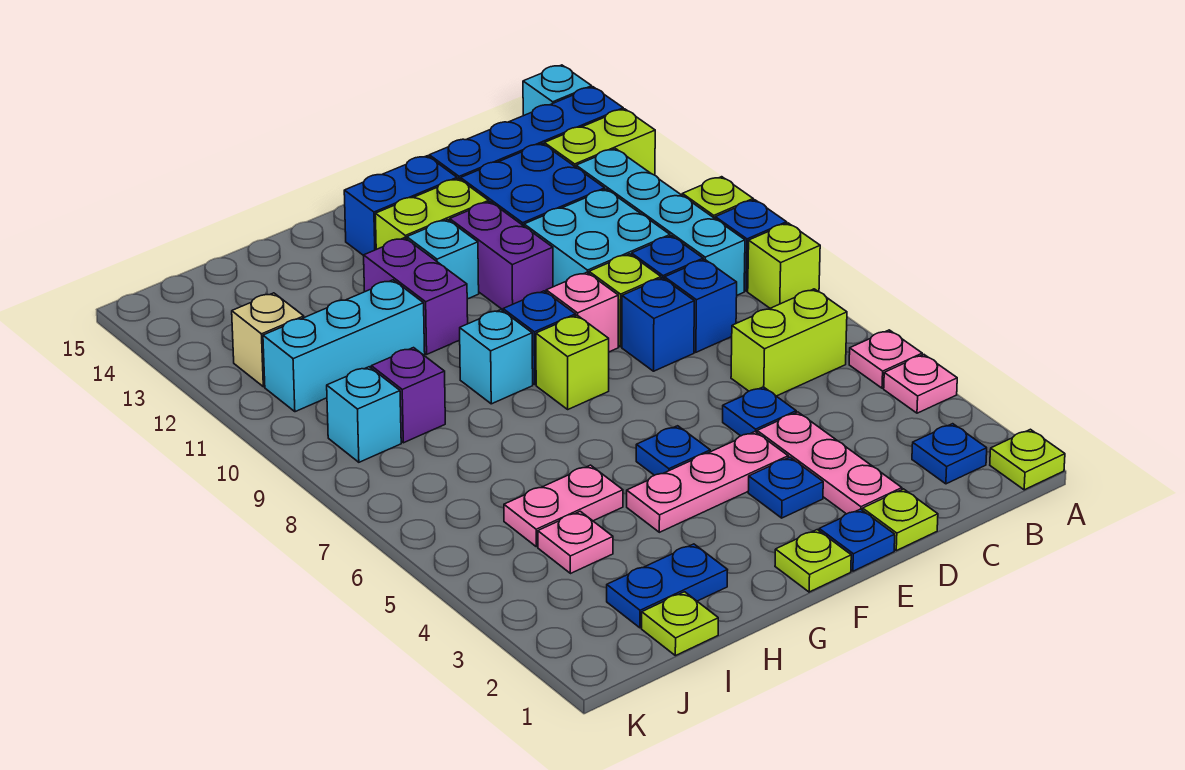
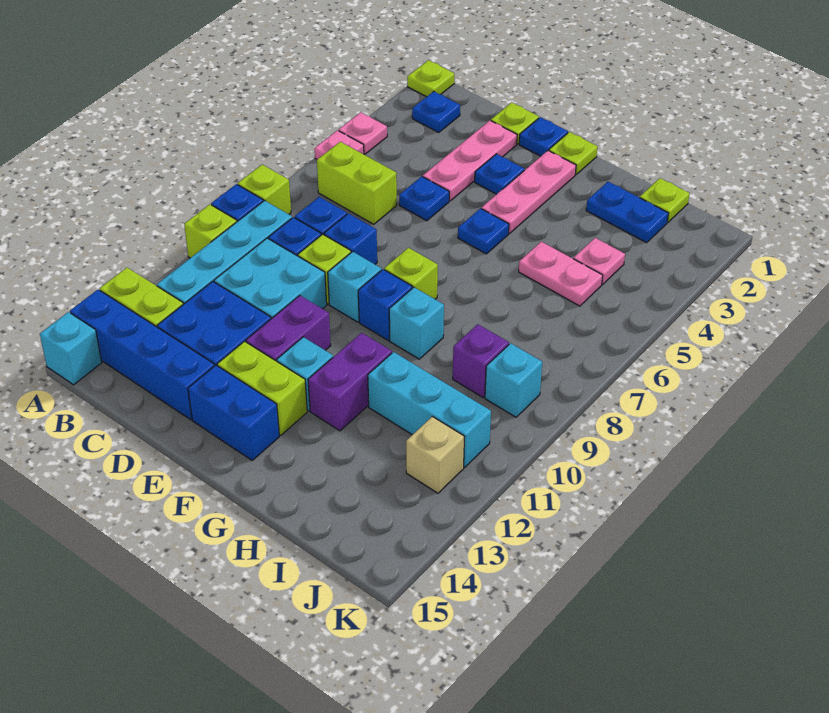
pink 1x3 plate [627,432,788,532] -> pink 1x3 plate turned to [481,151,576,233]
pink 1x1 brick [546,272,618,352] -> cyan 1x1 brick [328,251,382,322]

